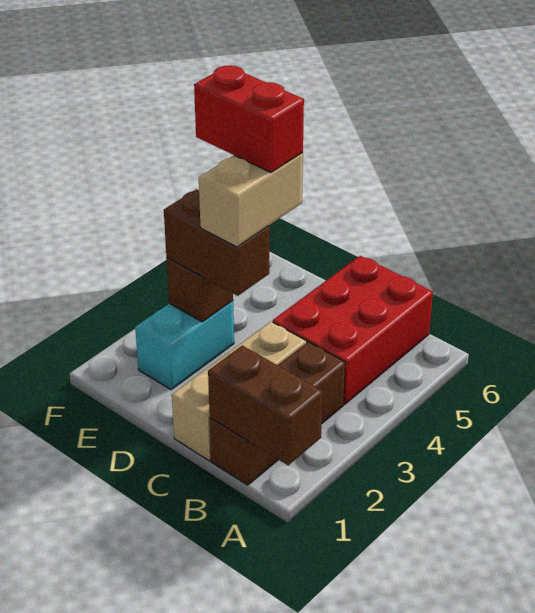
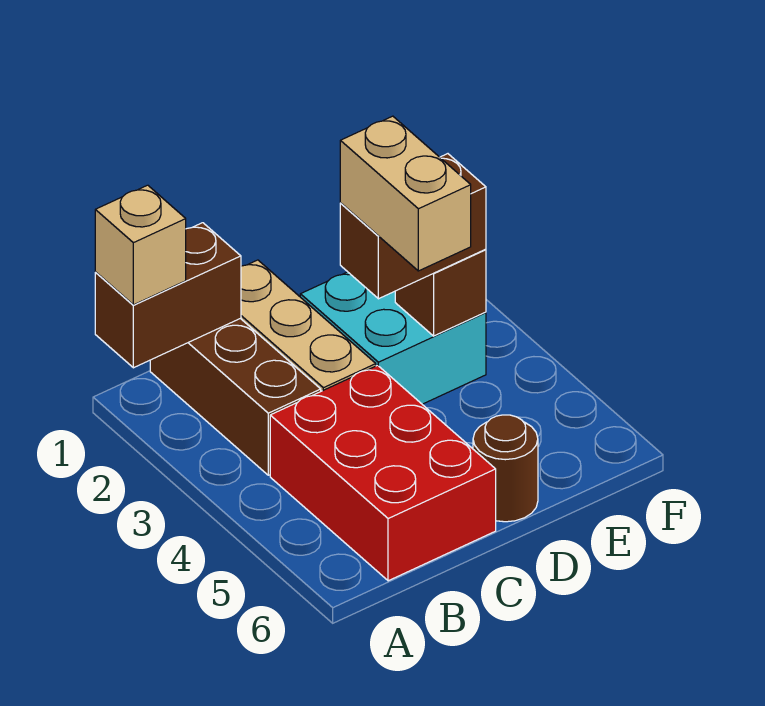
none -> tan 1x1 brick [95,185,186,305]
red 1x2 brick [194,66,304,172] -> none
none -> brown 1x1 round brick [473,415,538,522]
cyan 1x2 brick [135,301,234,390] -> cyan 2x2 brick [300,272,486,404]

